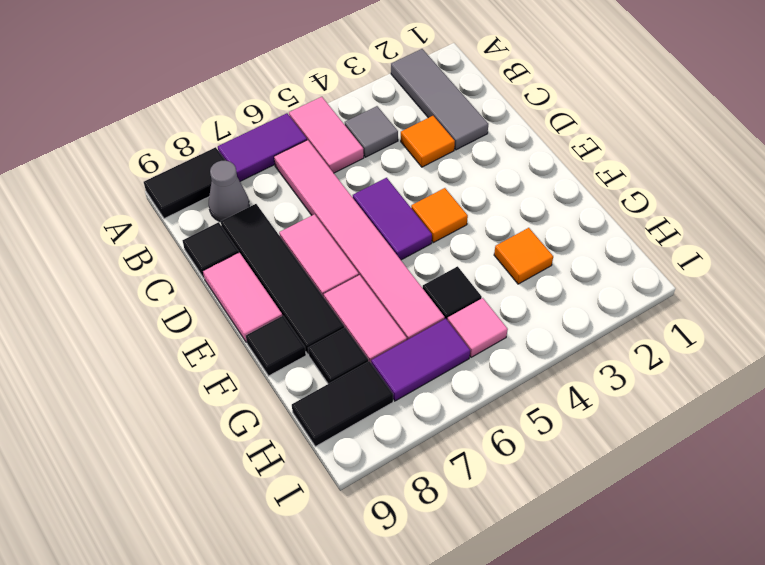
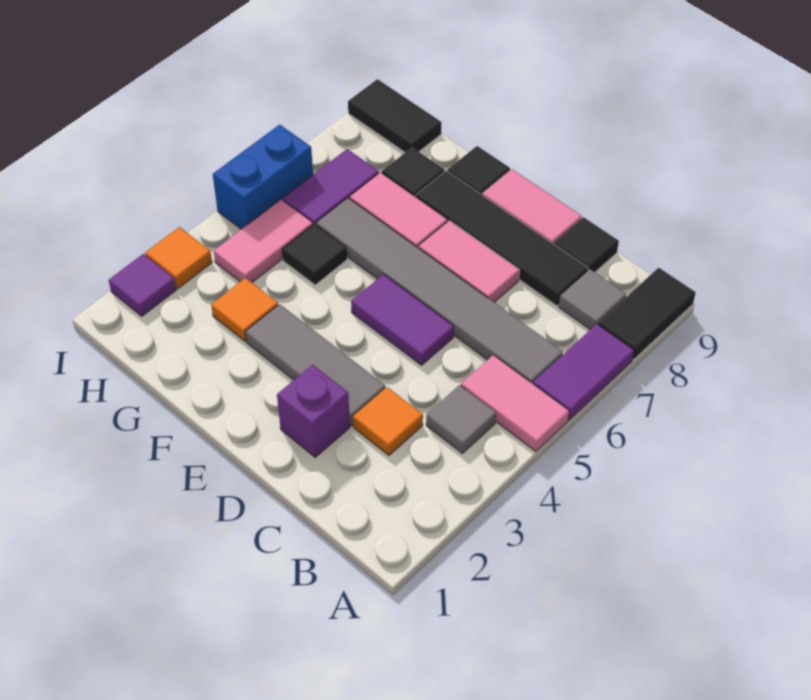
grey 1x3 tile [391,49,488,150] -> grey 1x3 tile moved to [245,304,385,426]
pink 1x6 tile [274,140,445,340] -> grey 1x6 tile [316,198,563,383]
grey 1x1 cone [209,161,249,222] -> grey 1x1 tile [559,269,626,330]
none -> purple 1x1 brick [277,365,350,457]
orange 1x1 tile [411,188,468,243] -> orange 1x1 tile moved to [145,227,212,288]
pink 1x1 tile [447,298,508,357] -> pink 1x2 tile [214,199,313,283]
black 1x2 tile [292,361,393,447] -> black 1x2 tile turned to [348,79,442,152]
none -> purple 1x1 tile [109,254,176,316]
none -> blue 1x2 brick [213,125,313,229]

